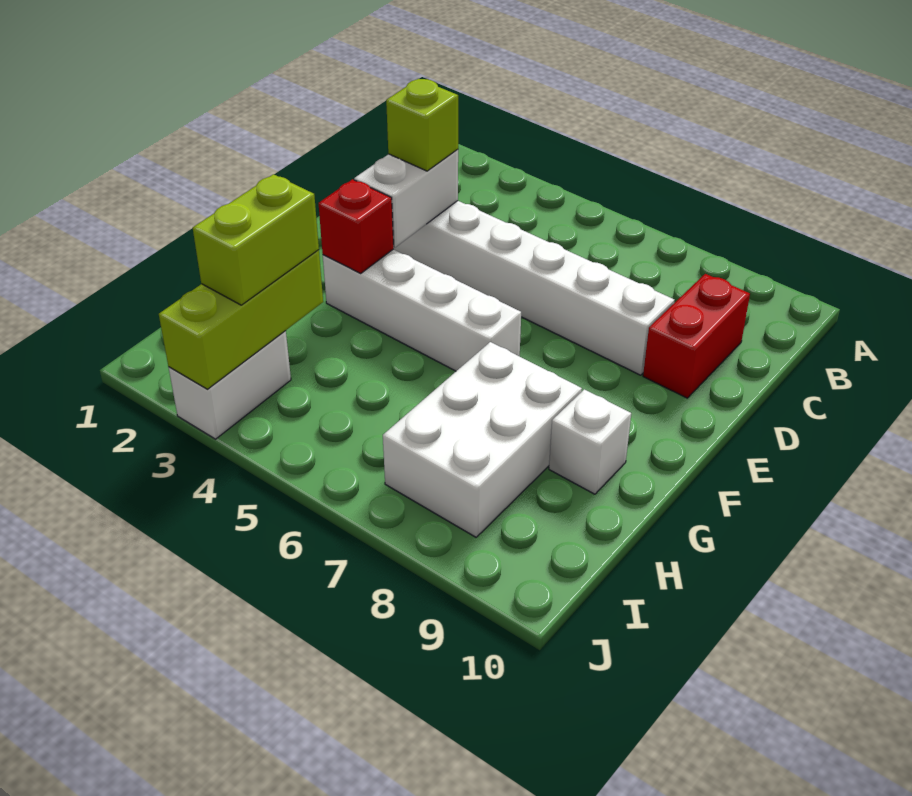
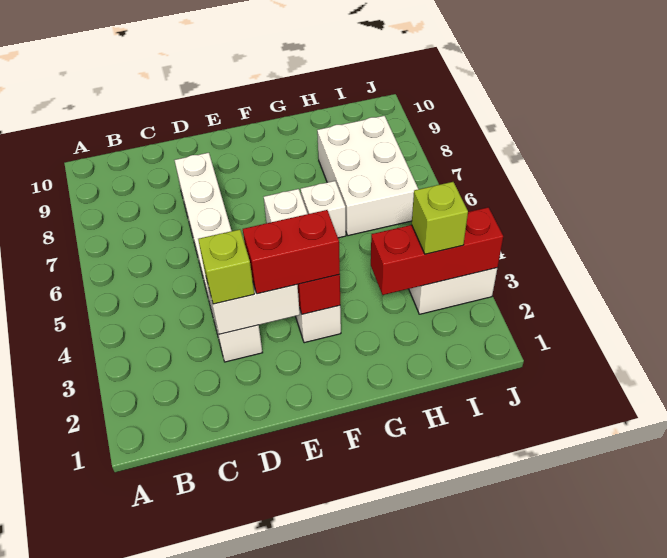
red 1x2 brick [643,274,750,398] -> red 1x2 brick moved to [243,210,340,294]
white 2x3 brick [383,342,582,537] -> white 2x3 brick turned to [317,116,418,236]
white 1x1 brick [549,389,631,494] -> white 1x1 brick moved to [301,181,346,238]
lime 1x3 brick [159,250,323,389] -> red 1x3 brick [371,207,503,295]
lime 1x2 brick [193,174,319,305] -> lime 1x1 brick [412,182,468,254]

